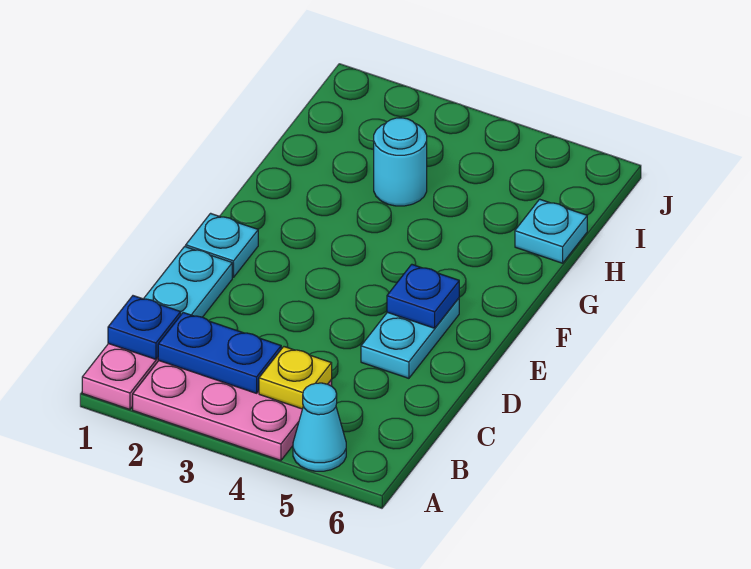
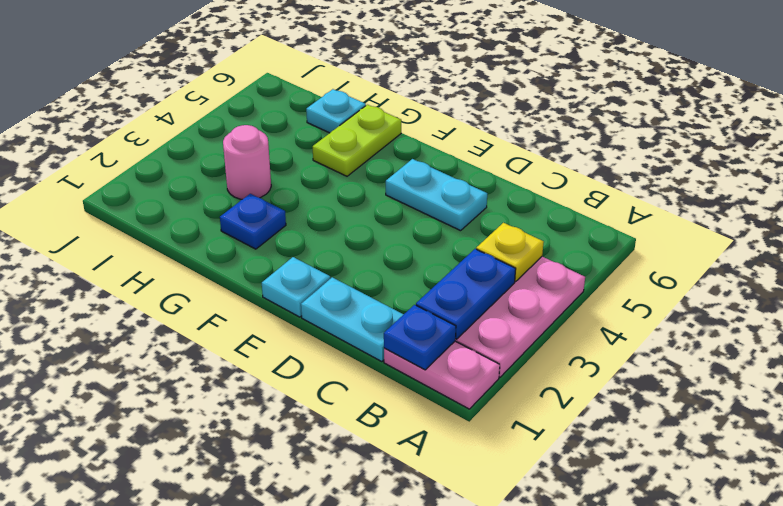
cyan 1x1 cone [293,383,346,471] -> none
blue 1x1 plate [387,264,459,328] -> blue 1x1 plate moved to [220,194,286,249]
none -> lime 1x2 plate [313,105,401,176]
cyan 1x1 round brick [374,118,427,206] -> pink 1x1 round brick [223,125,271,199]

